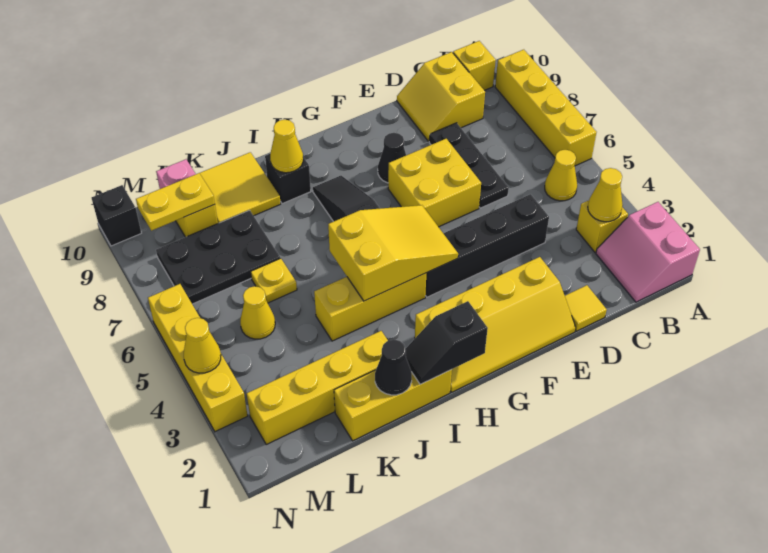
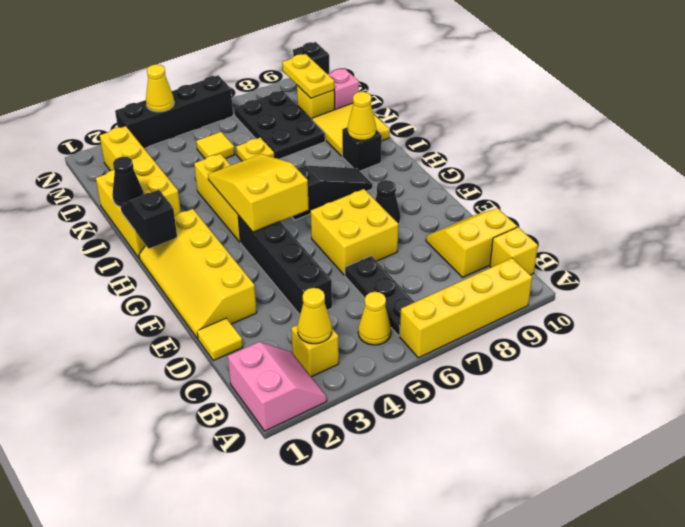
pink 2x2 slope [596,202,700,302] -> pink 2x2 slope turned to [228,342,327,431]
black 1x3 plate [429,123,509,208] -> black 1x3 plate turned to [345,256,414,336]
yellow 2x3 slope [328,205,458,301] -> yellow 2x3 slope turned to [208,154,309,232]
yellow 1x1 cone [240,286,275,339] -> yellow 1x1 tile [196,132,235,159]
yellow 1x4 brick [148,284,248,432] -> black 1x4 brick [115,75,233,148]

